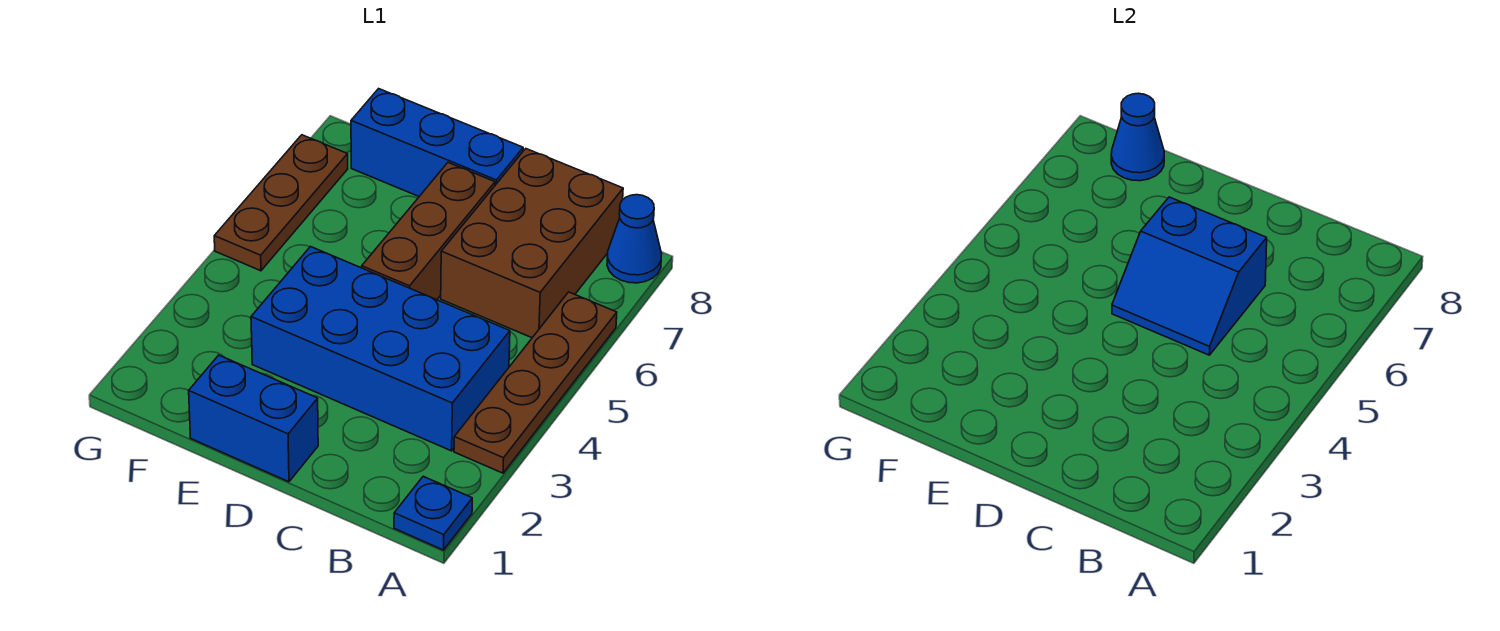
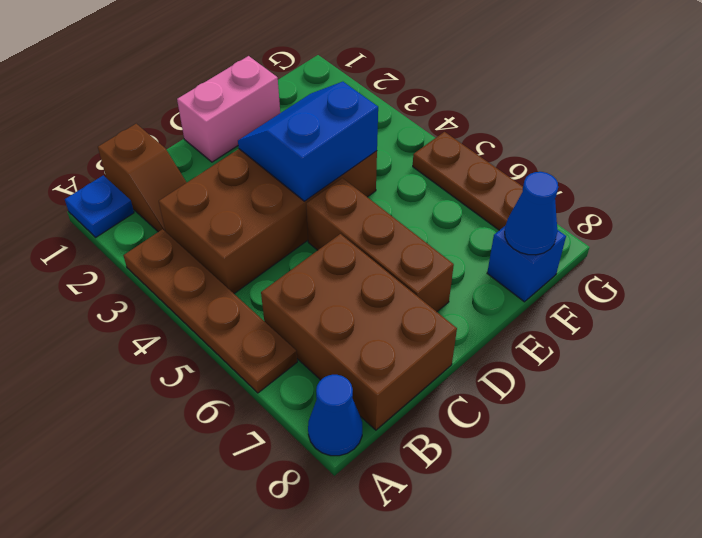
none -> brown 1x2 slope [98,124,187,232]
blue 2x4 brick [251,247,510,451] -> brown 2x4 brick [159,149,377,293]
blue 2x2 slope [1112,197,1267,355] -> blue 2x2 slope moved to [238,82,378,201]
blue 1x2 brick [189,355,318,482] -> pink 1x2 brick [177,56,280,162]
blue 1x3 brick [351,89,523,196] -> blue 1x1 brick [487,225,566,302]

